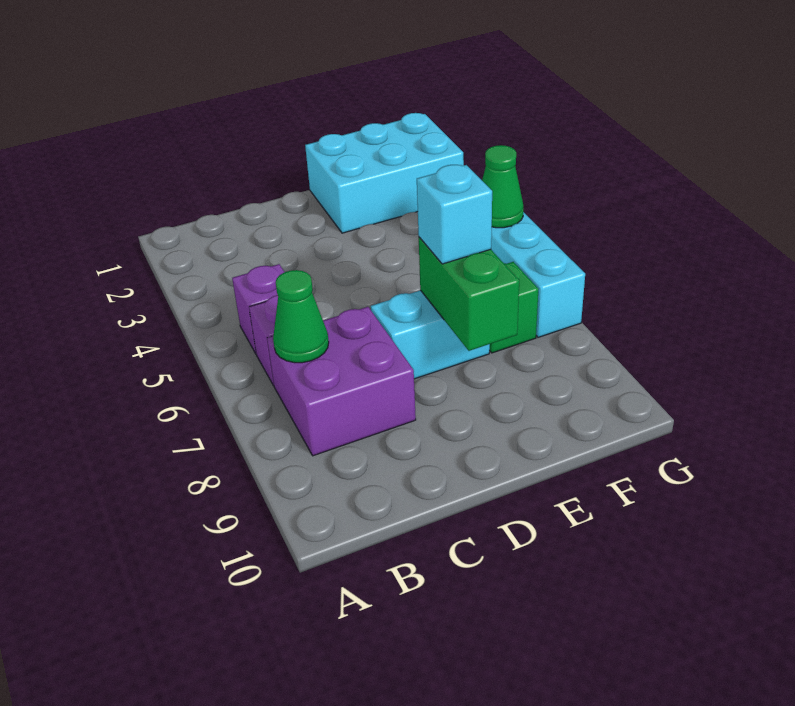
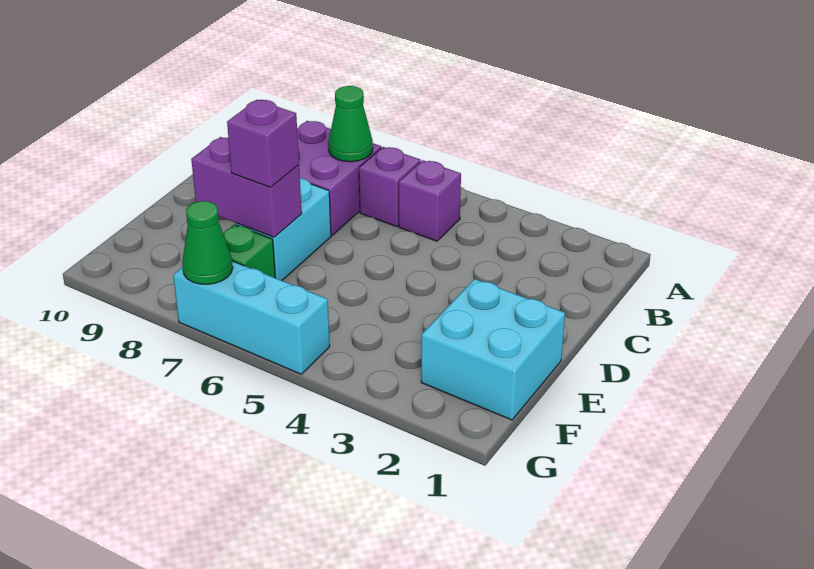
cyan 2x3 brick [305,113,464,233] -> cyan 2x2 brick [421,279,565,420]
green 1x2 brick [419,237,519,351] -> purple 1x2 brick [191,137,302,237]
cyan 1x1 brick [417,165,492,264] -> purple 1x1 brick [227,100,299,187]
green 1x1 cone [482,145,523,228] -> green 1x1 cone moved to [182,201,233,284]

